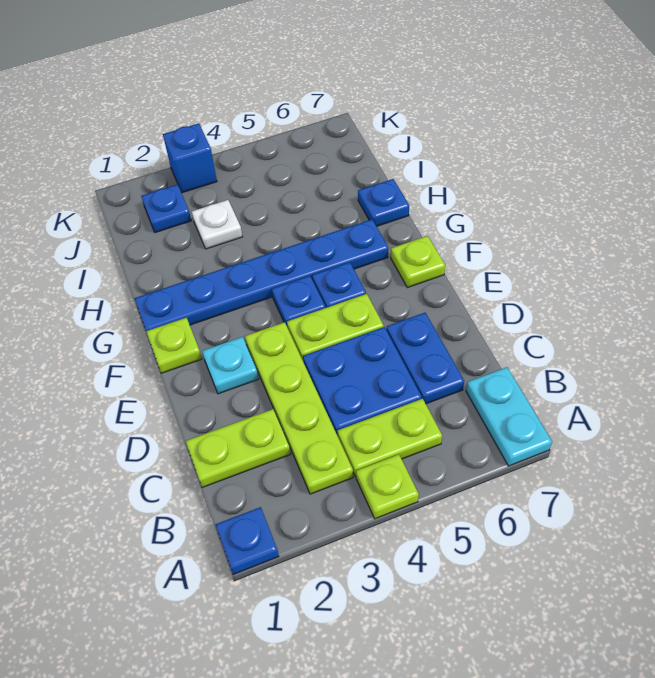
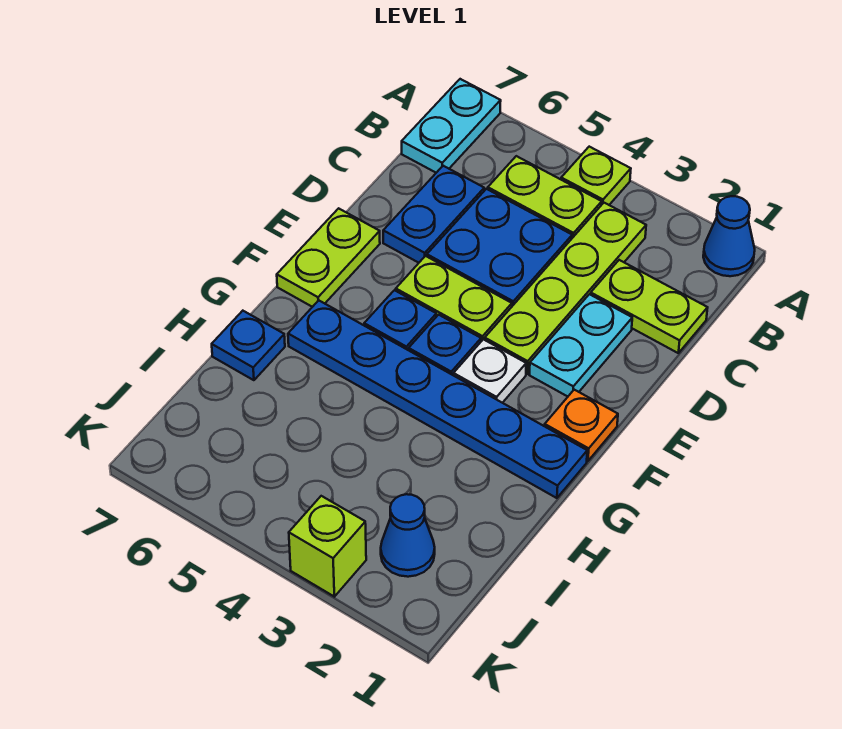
blue 1x1 plate [216,507,279,575] -> blue 1x1 cone [703,196,755,276]
cyan 1x1 plate [202,337,259,394] -> cyan 1x2 plate [529,294,632,397]
lime 1x1 plate [146,318,202,373] -> orange 1x1 plate [545,390,618,461]
lime 1x1 plate [391,236,445,288] -> lime 1x2 plate [277,208,380,307]
white 1x1 plate [192,200,242,249] -> white 1x1 plate moved to [453,339,526,403]
blue 1x1 plate [141,184,191,233] -> blue 1x1 cone [381,494,435,577]
blue 1x1 brick [163,123,217,193] -> lime 1x1 brick [289,496,366,597]

